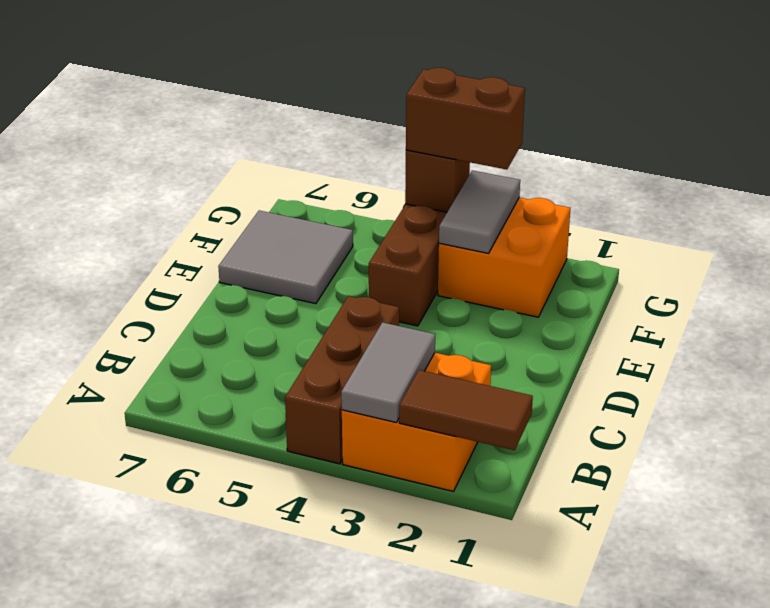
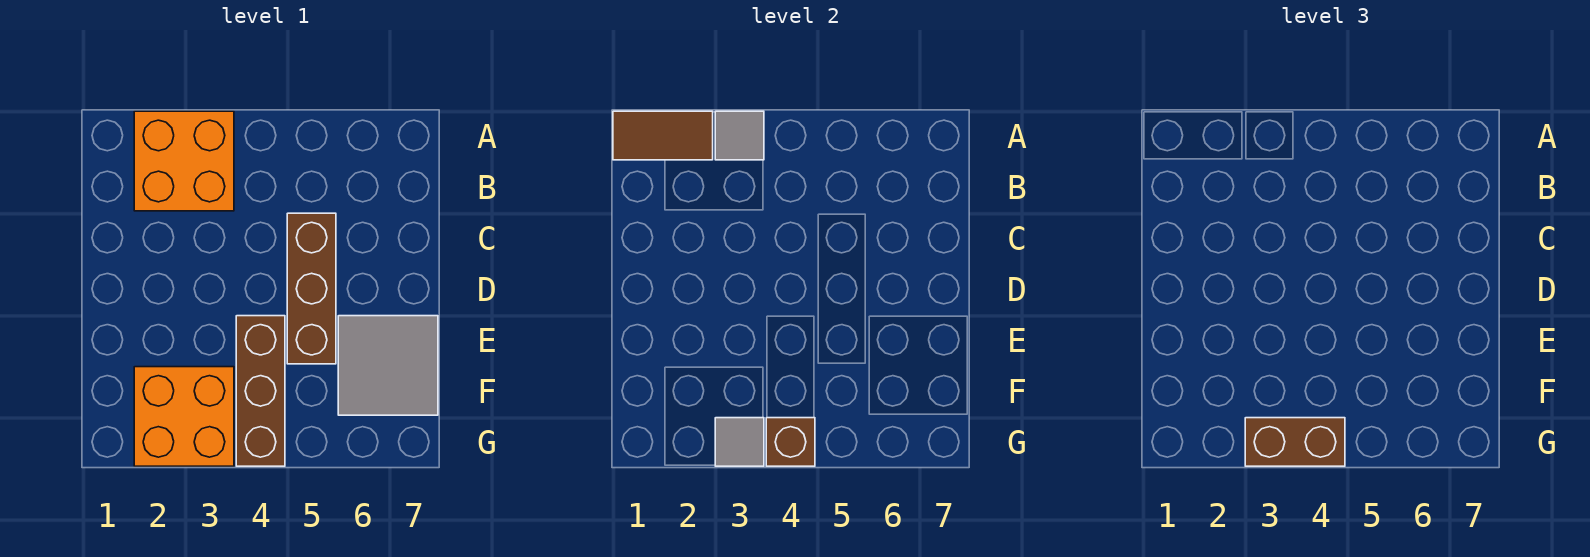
grey 1x2 tile [341,322,435,422] -> grey 1x1 tile [715,111,764,160]
brown 1x3 brick [285,296,399,464] -> brown 1x3 brick moved to [287,213,336,364]
grey 1x2 tile [439,170,520,253] -> grey 1x1 tile [715,418,764,466]

